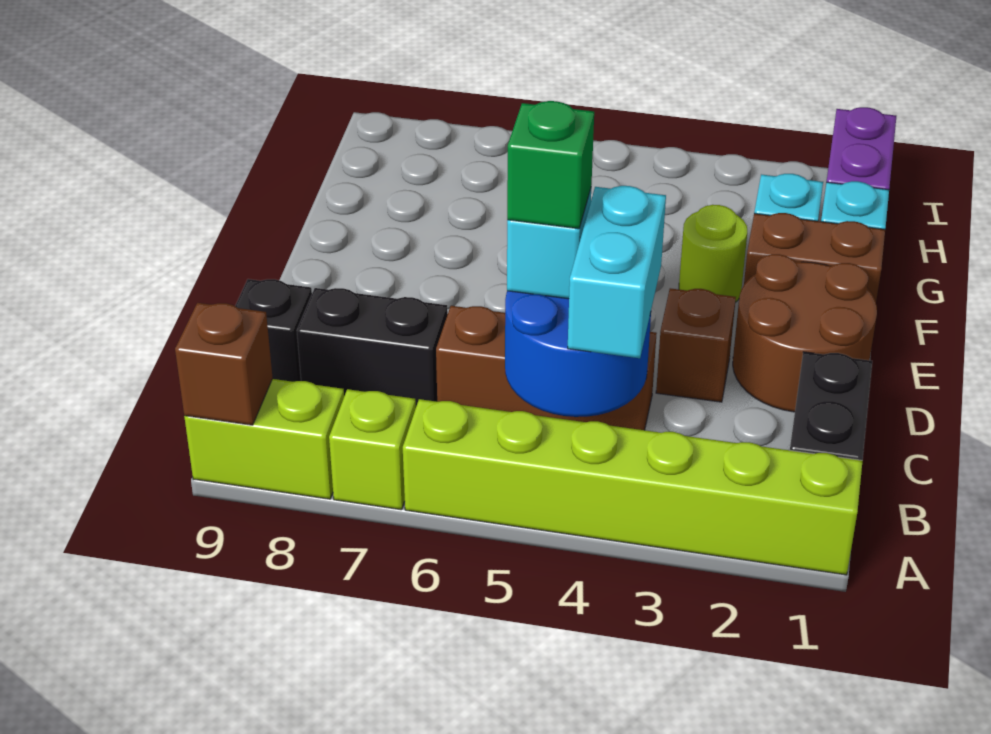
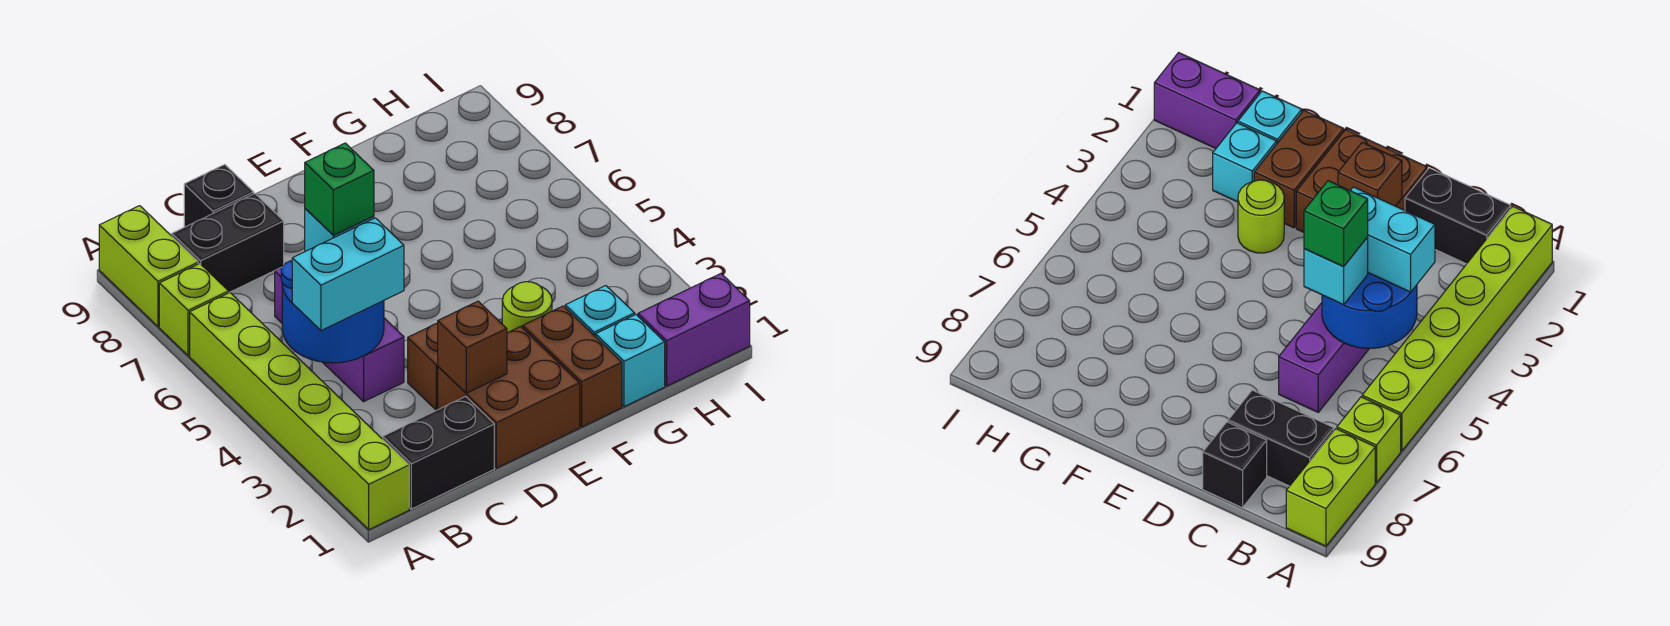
brown 1x1 brick [175,303,273,425] -> brown 1x1 brick moved to [438,301,507,393]
brown 1x3 brick [436,306,657,430] -> purple 1x3 brick [275,267,404,402]
black 1x2 brick [297,288,448,406] -> black 1x2 brick turned to [172,194,284,293]
brown 2x2 round brick [733,254,877,412] -> brown 2x2 brick [438,326,580,468]

